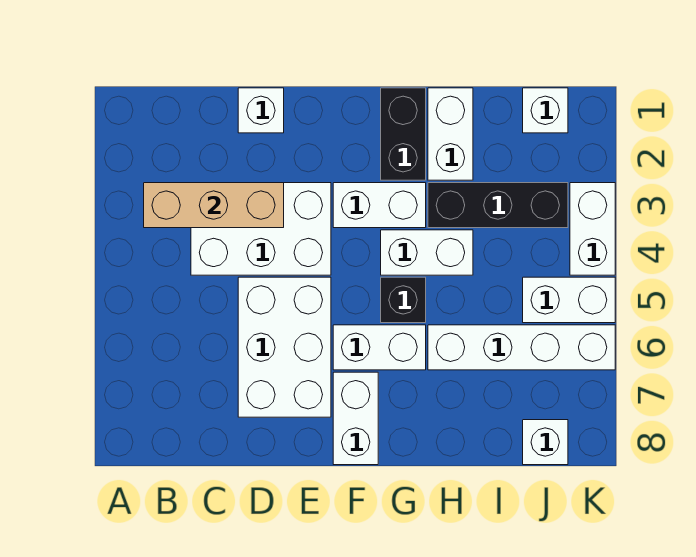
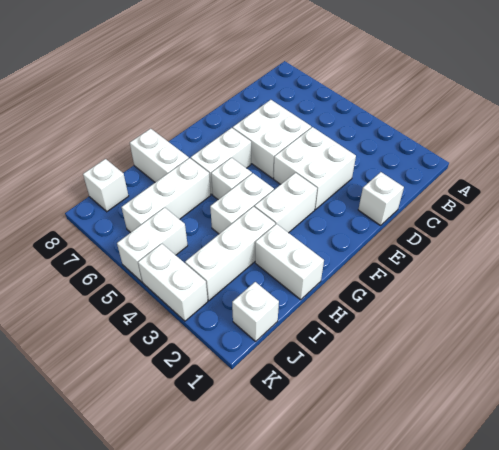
tan 1x3 brick [144,183,284,228] -> none
white 2x3 brick [191,183,331,275] -> white 2x2 brick [274,127,356,210]
white 2x3 brick [238,277,331,417] -> white 2x2 brick [233,100,311,178]
white 1x2 brick [333,372,378,465] -> white 1x2 brick moved to [130,129,189,182]
black 1x2 brick [381,88,426,180] -> none
black 1x1 brick [381,277,426,323] -> white 1x1 brick [211,158,252,200]
black 1x3 brick [428,183,568,228] -> white 1x3 brick [185,207,275,301]
white 1x4 brick [428,325,615,370] -> white 1x3 brick [122,158,211,233]

